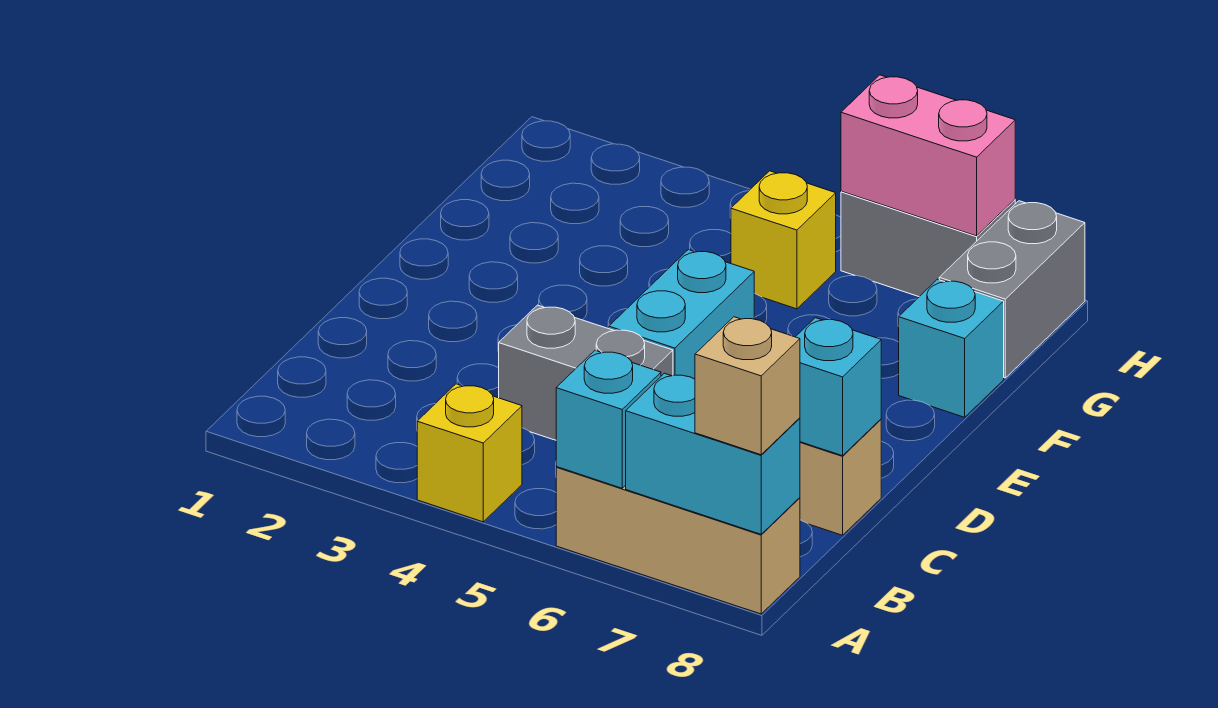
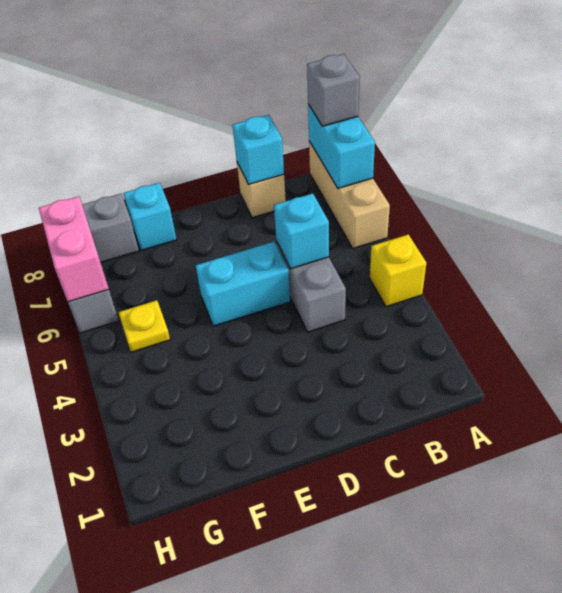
cyan 1x1 brick [556,350,661,488] -> cyan 1x1 brick moved to [274,194,329,269]
tan 1x1 brick [695,317,800,455] -> grey 1x1 brick [307,54,360,126]
yellow 1x1 brick [731,171,836,309] -> yellow 1x1 plate [118,300,170,352]

